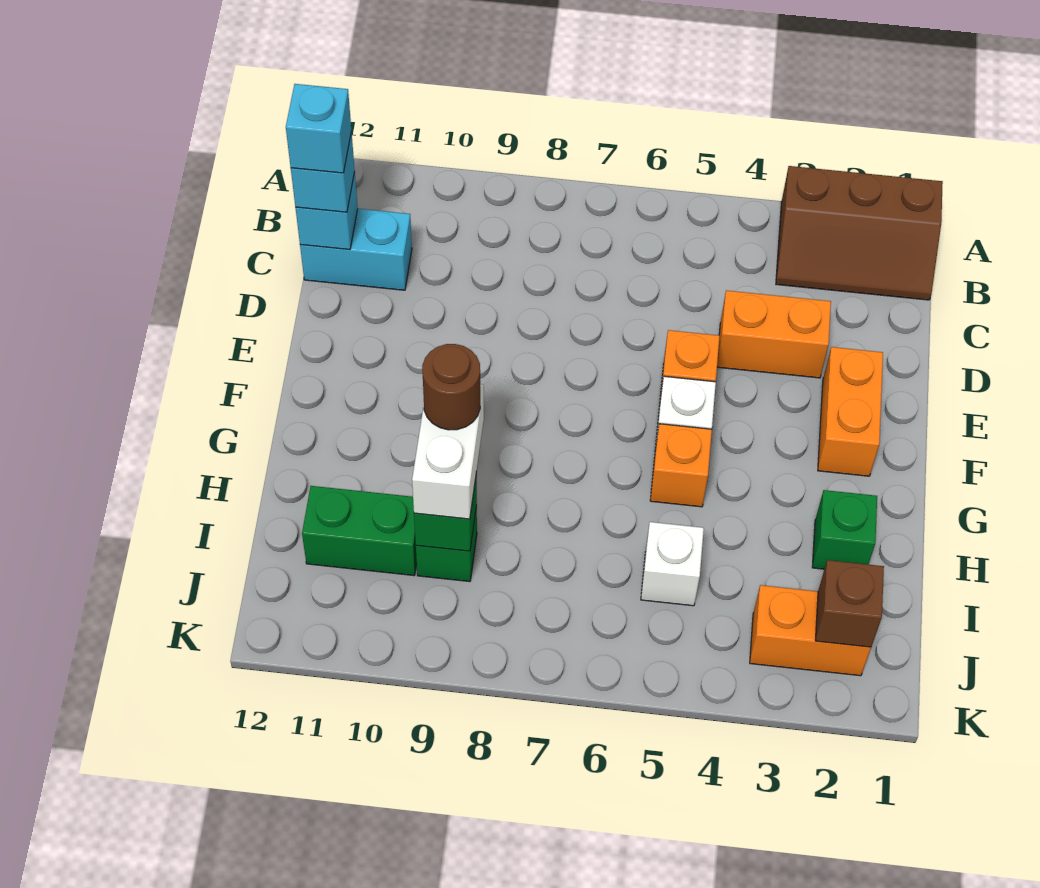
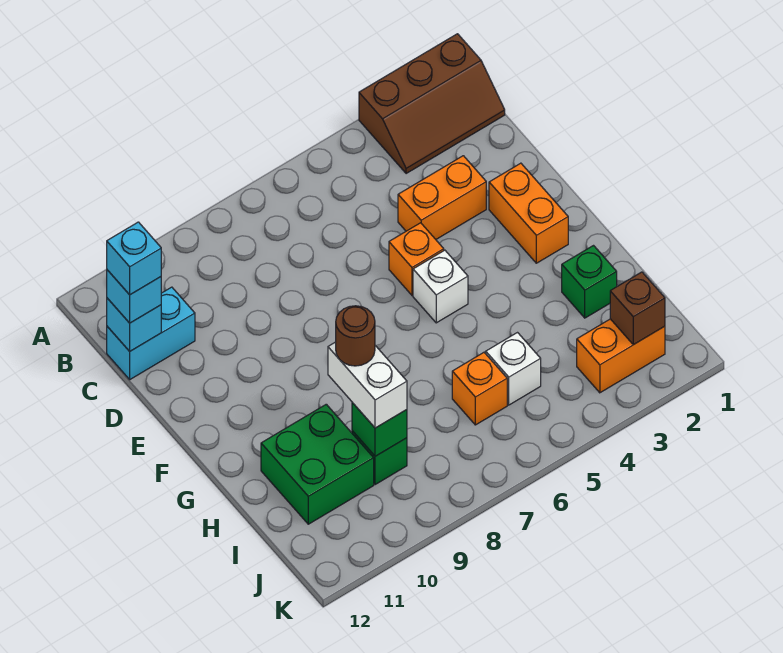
orange 1x1 brick [650,424,712,507] -> orange 1x1 brick moved to [452,353,507,425]
green 1x2 brick [302,486,417,576] -> green 2x2 brick [261,404,374,524]

